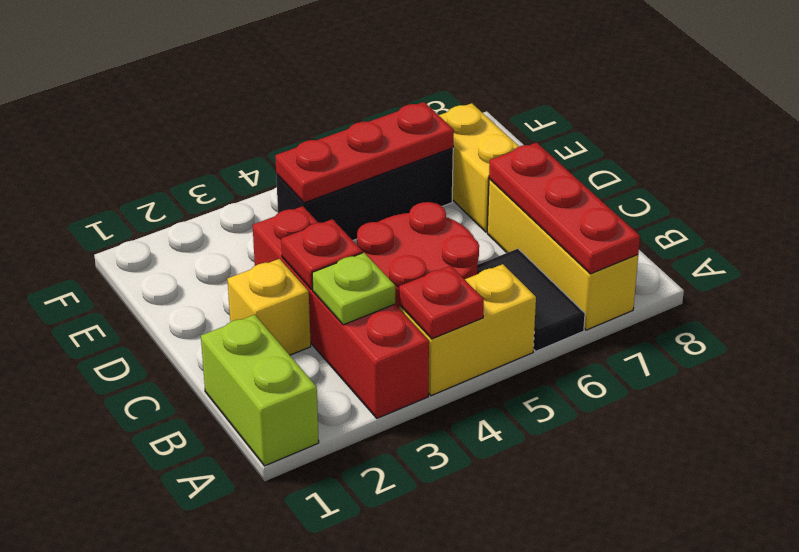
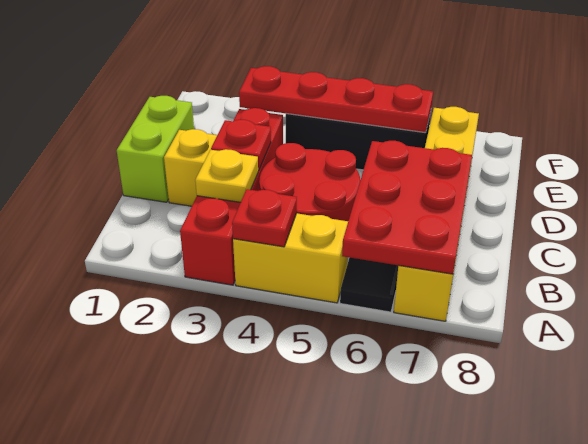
lime 1x2 brick [201,315,319,466] -> lime 1x2 brick moved to [117,96,194,202]
red 1x3 plate [489,143,640,274] -> red 2x3 plate [342,141,472,274]
lime 1x1 plate [312,253,395,325] -> yellow 1x1 plate [195,149,258,202]
red 1x3 plate [275,102,454,203] -> red 1x4 plate [239,66,433,133]

